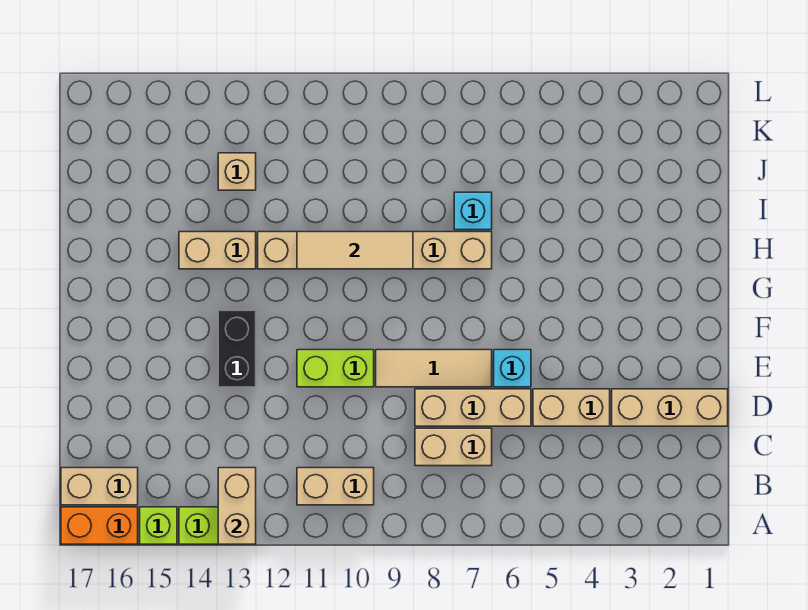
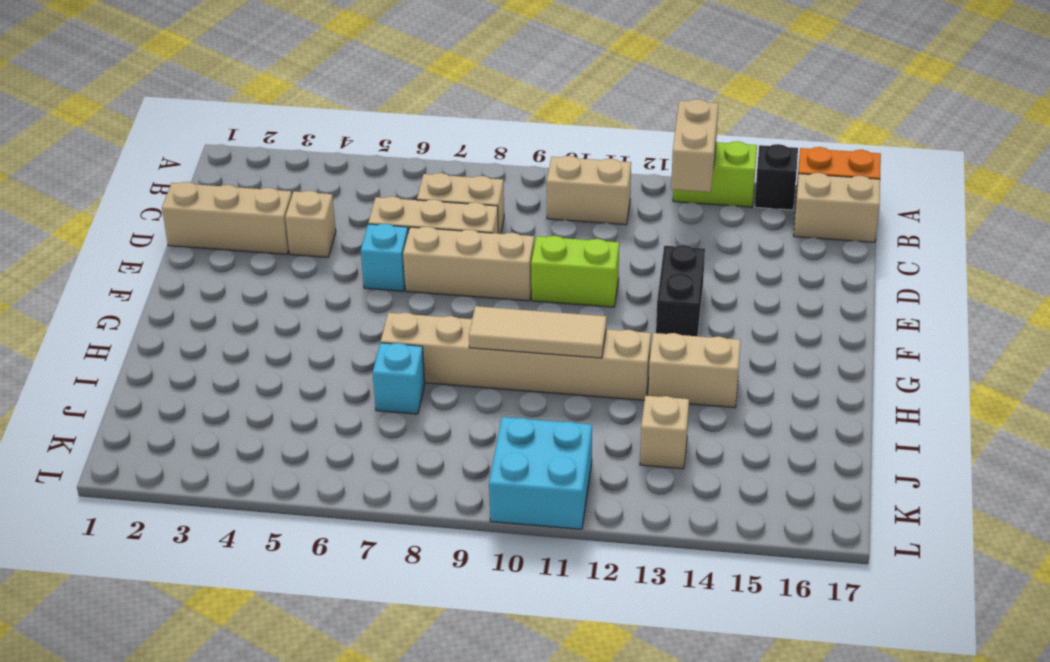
lime 1x1 brick [140,507,177,544] -> black 1x1 brick [754,144,798,210]
tan 1x2 brick [533,389,610,426] -> tan 1x1 brick [285,191,336,257]
tan 1x3 tile [376,350,492,387] -> tan 1x3 brick [403,227,534,301]
none -> cyan 2x2 brick [489,417,592,529]

